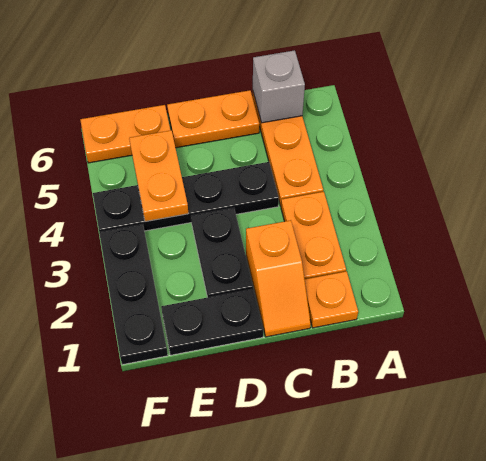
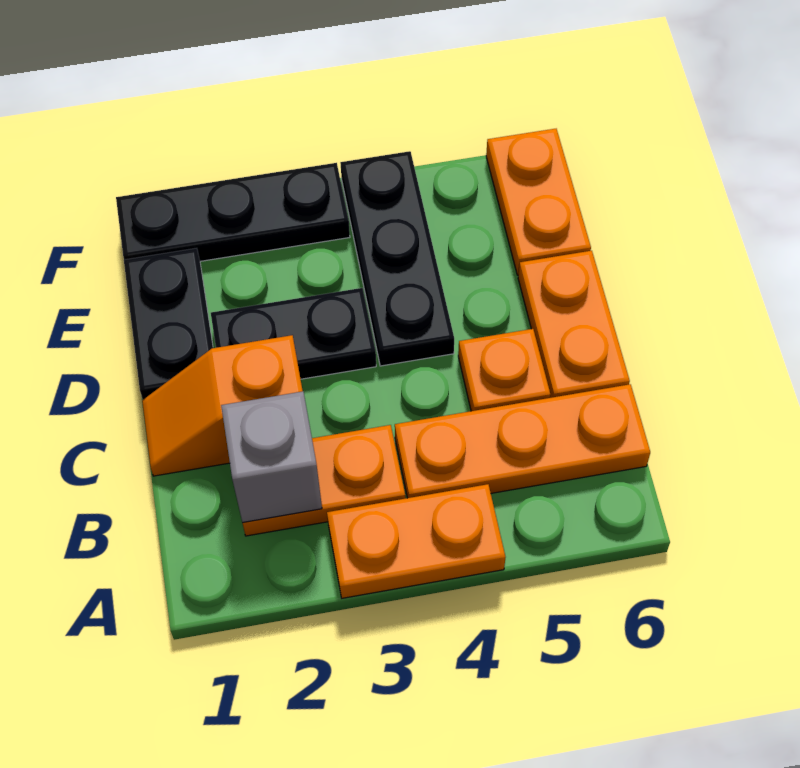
orange 1x1 plate [305,271,358,328] -> orange 1x1 plate moved to [458,329,550,411]
grey 1x1 brick [253,50,305,123] -> grey 1x1 brick moved to [221,391,322,523]
black 1x4 plate [93,162,279,232] -> black 1x3 plate [340,151,454,366]
orange 1x2 plate [129,130,188,222] -> orange 1x2 plate moved to [327,484,506,598]

